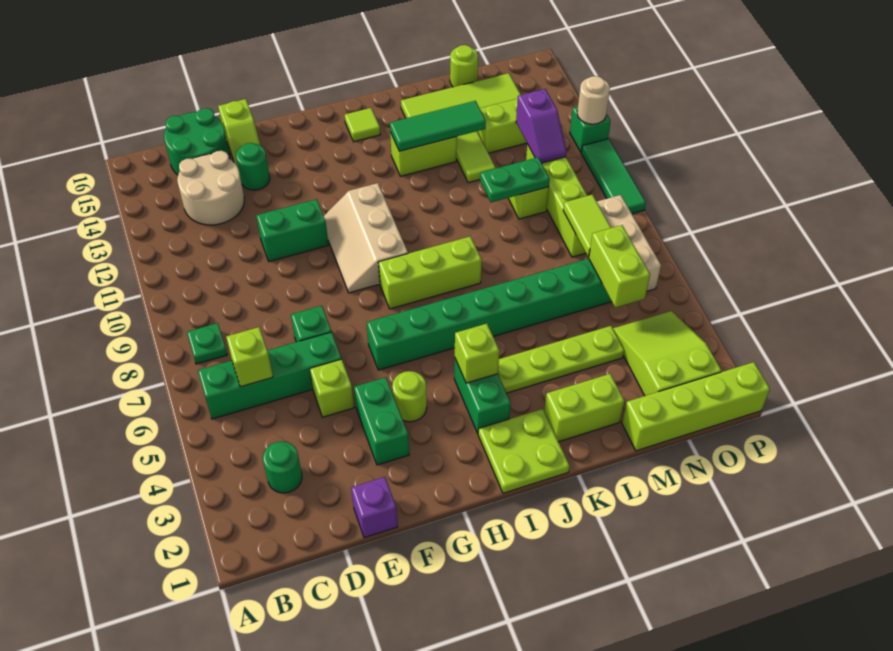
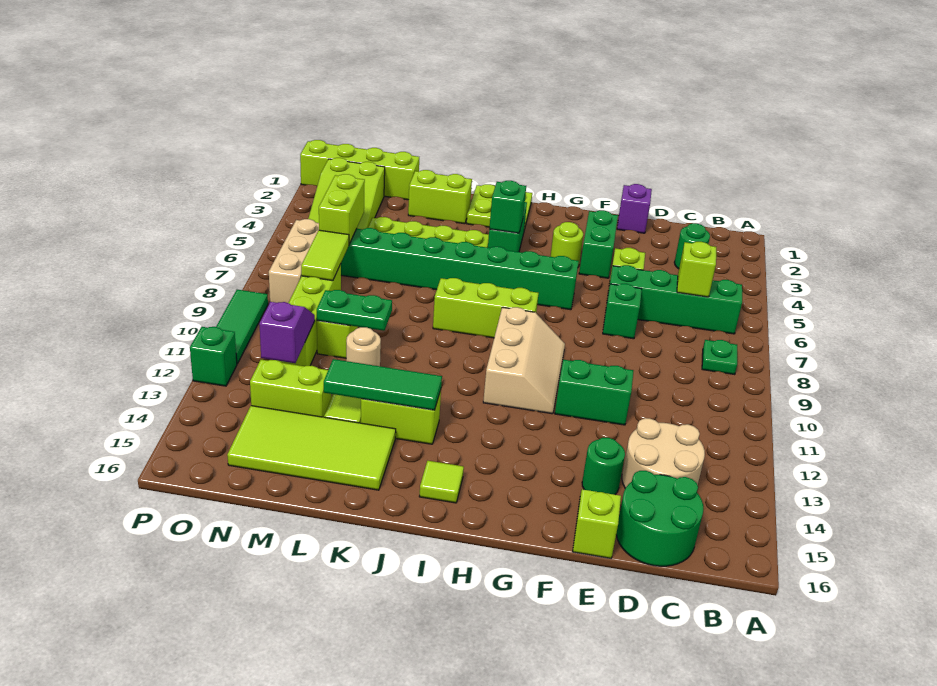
lime 1x1 brick [455,324,499,383] -> green 1x1 brick [489,181,526,233]
lime 1x1 round brick [450,45,478,87] -> none
tan 1x1 round brick [577,76,610,124] -> tan 1x1 round brick moved to [346,327,381,366]

